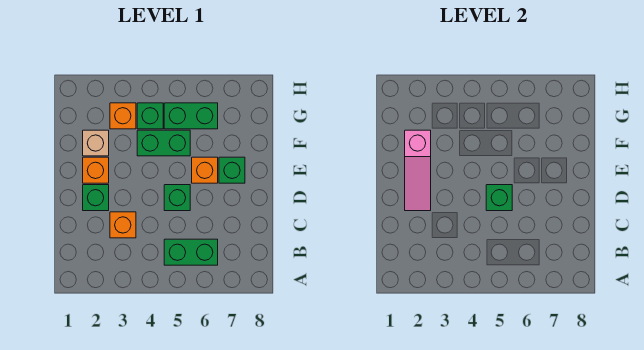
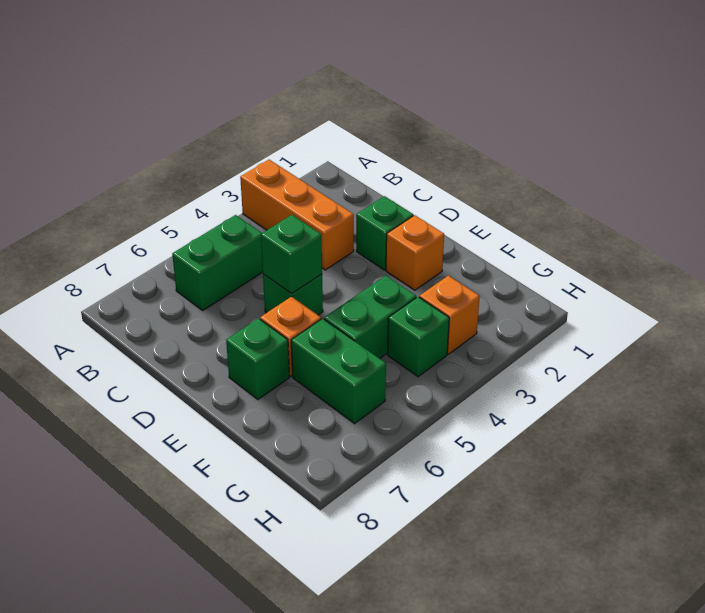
orange 1x1 brick [110,212,136,238] -> orange 1x3 brick [240,160,354,270]
pink 1x3 slope [405,130,431,211] -> none
tan 1x1 brick [83,130,109,156] -> none
green 1x2 brick [164,103,218,129] -> green 1x2 brick turned to [291,319,386,424]

